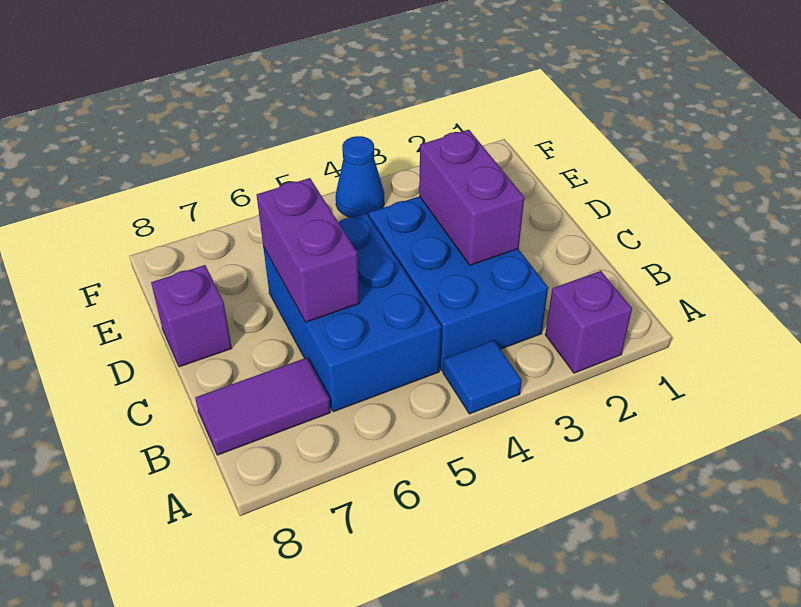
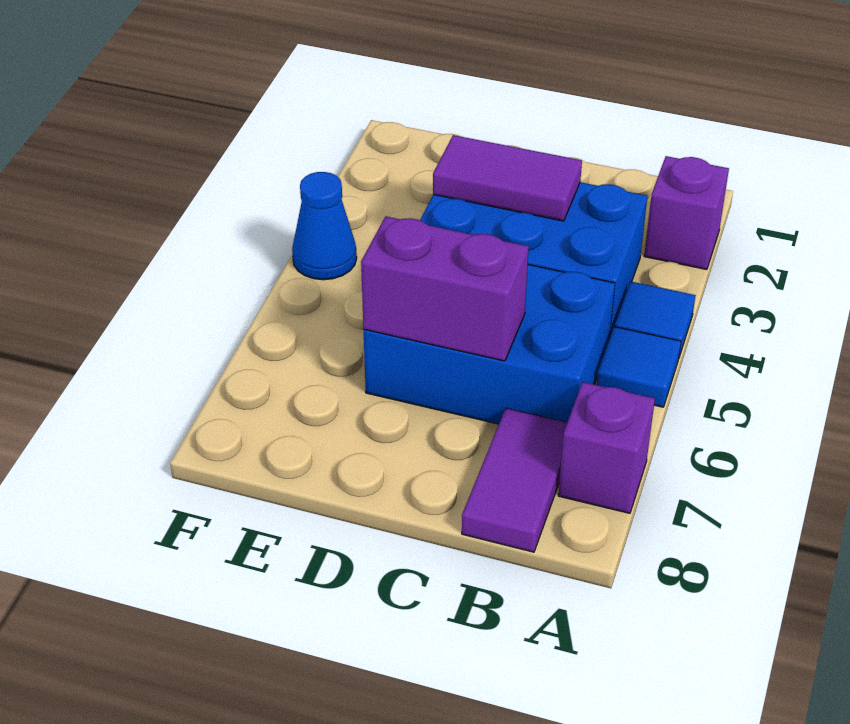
none -> blue 1x1 tile [596,327,681,407]
purple 1x2 brick [419,130,524,265] -> purple 1x2 tile [433,135,582,221]
purple 1x1 brick [151,265,232,367] -> purple 1x1 brick moved to [558,382,655,513]

